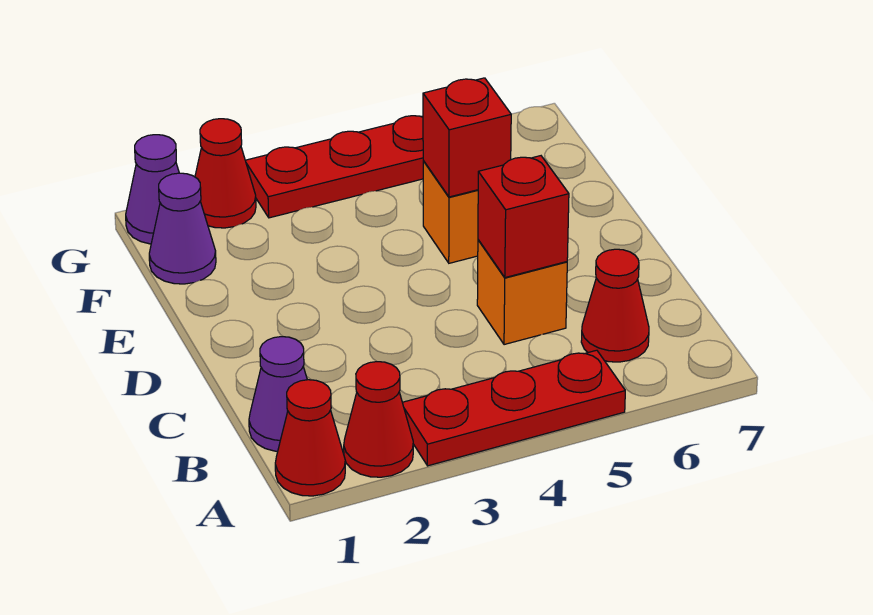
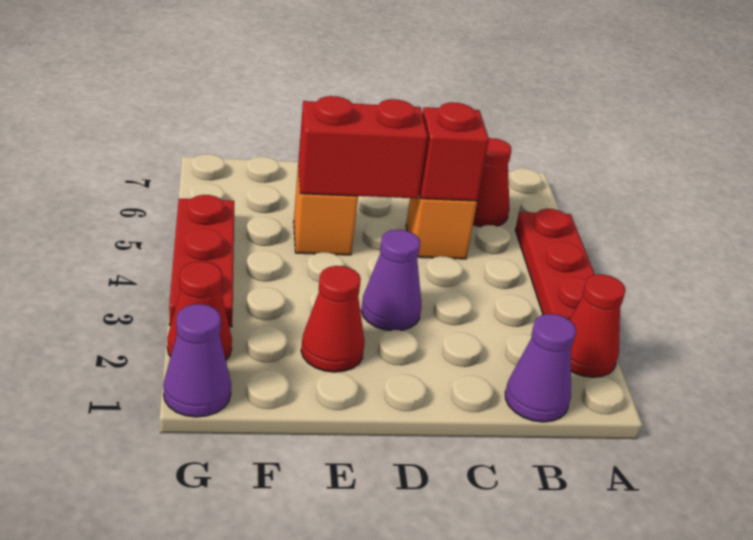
red 1x1 cone [275,380,345,496] -> red 1x1 cone moved to [301,266,365,372]
red 1x1 brick [423,78,511,197] -> red 1x2 brick [298,96,428,198]
purple 1x1 cone [149,173,216,284] -> purple 1x1 cone moved to [361,230,421,331]

